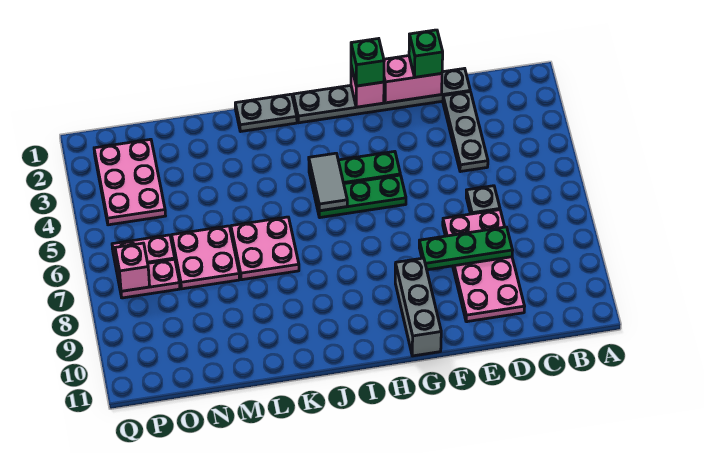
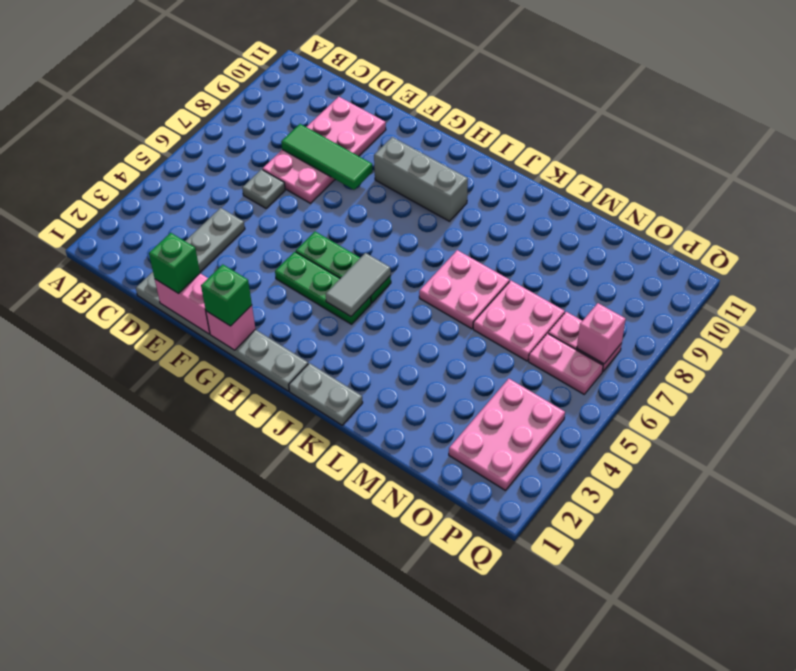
green 1x3 plate [419,227,513,270] -> green 1x3 tile [281,124,373,190]
grey 1x3 brick [395,258,441,356] -> grey 1x3 brick turned to [374,137,468,221]

